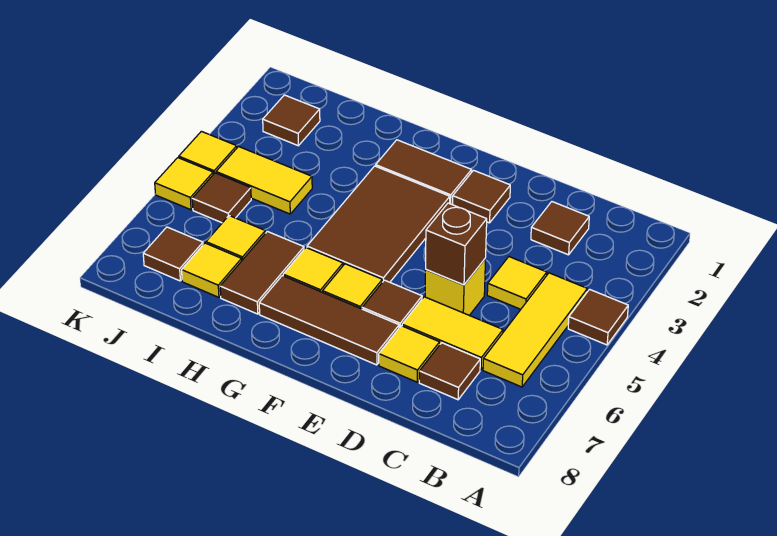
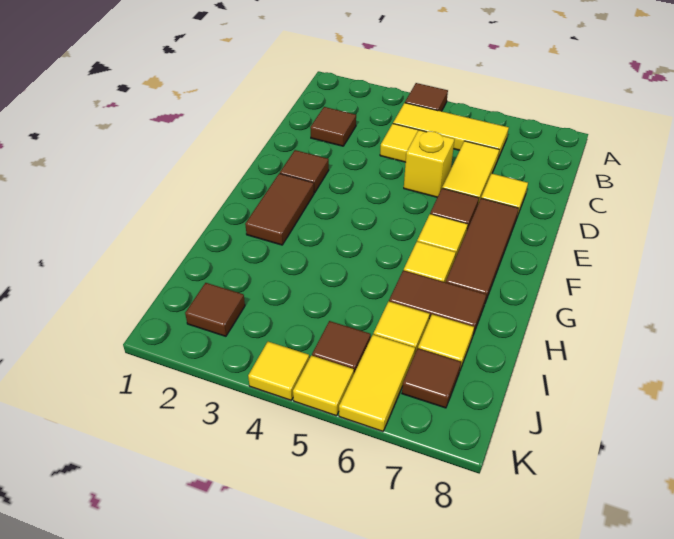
brown 1x1 tile [419,343,480,400] -> none
brown 1x1 brick [426,203,487,285] -> none
brown 2x3 tile [307,166,450,282] -> none
yellow 1x2 tile [216,147,312,214] -> yellow 1x2 tile moved to [339,335,415,431]

